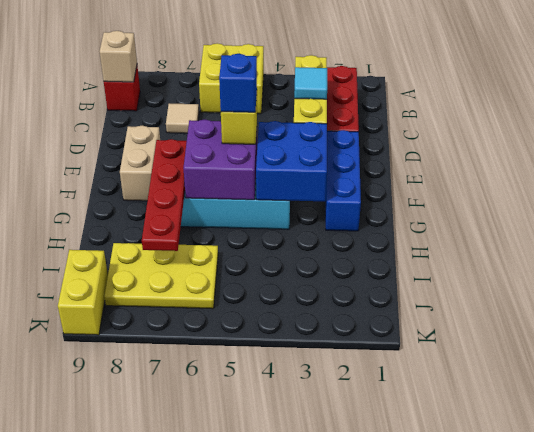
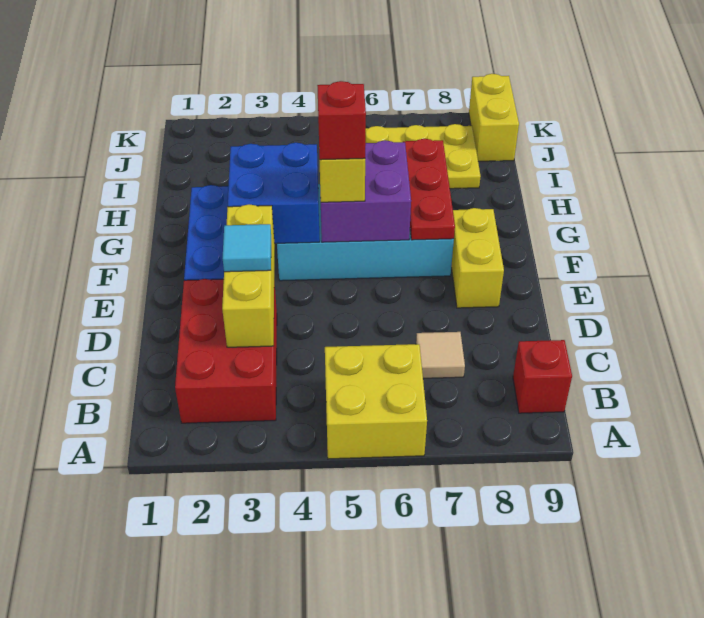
tan 1x1 brick [100,31,137,82] -> none
tan 1x2 brick [120,126,160,201] -> yellow 1x2 brick [451,208,504,308]
blue 1x1 brick [219,54,257,112] -> red 1x1 brick [317,81,366,160]
red 1x4 plate [142,139,187,251] -> red 1x3 plate [403,139,455,240]

